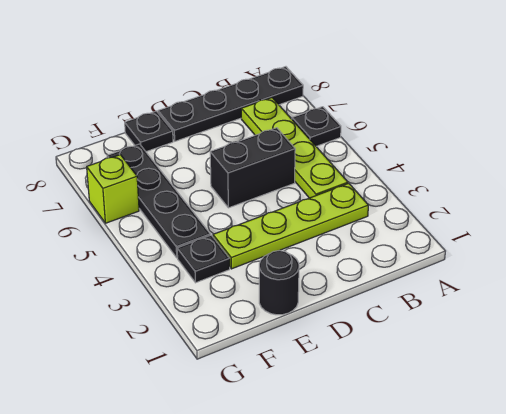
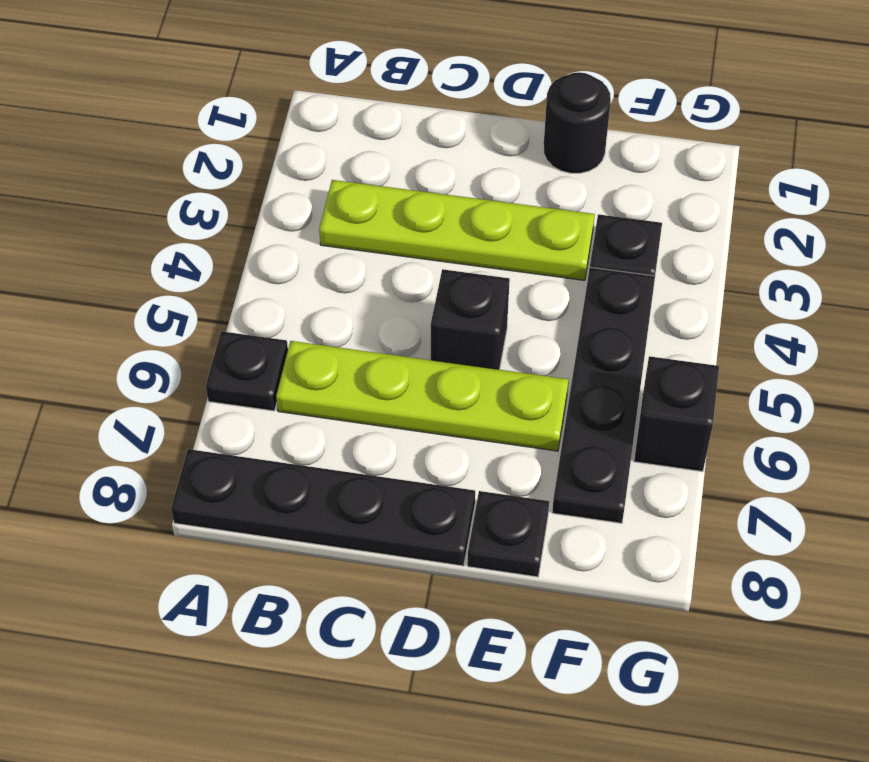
lime 1x4 plate [241,98,348,198] -> lime 1x4 plate turned to [276,341,569,451]
black 1x2 brick [210,128,295,208] -> black 1x1 brick [431,269,510,370]
lime 1x1 brick [87,155,139,223] -> black 1x1 brick [634,356,719,472]

